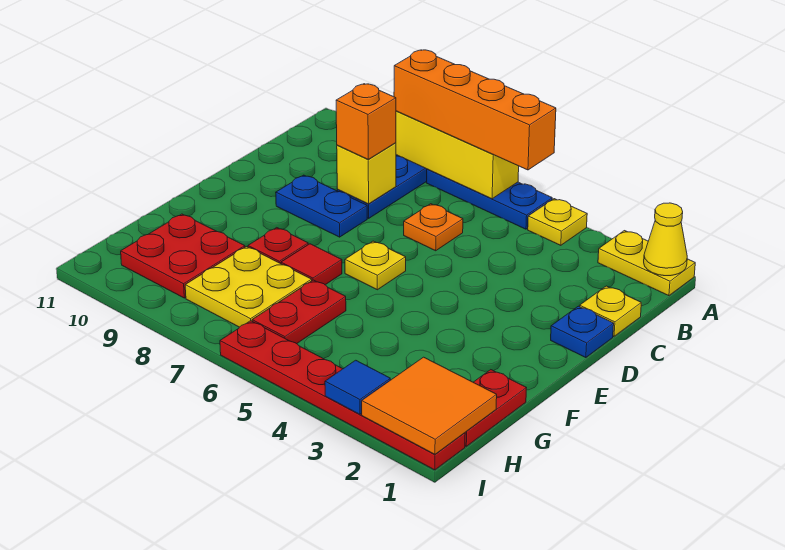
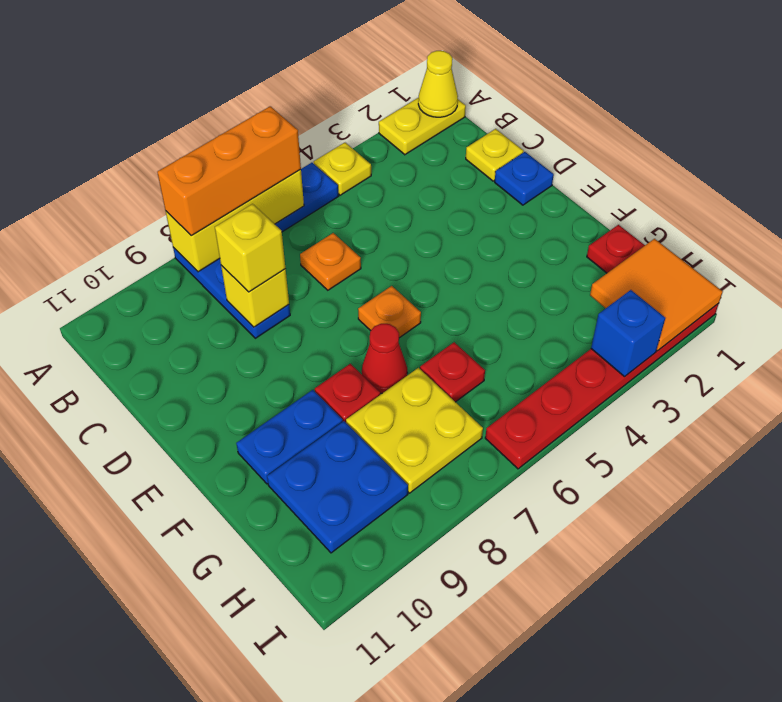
orange 1x4 brick [394,50,556,170] -> orange 1x3 brick [157,106,301,235]
orange 1x1 brick [336,84,396,160] -> yellow 1x1 brick [215,204,285,292]
blue 1x2 plate [276,175,367,237] -> blue 1x2 plate moved to [236,390,343,484]
yellow 1x1 plate [345,241,406,290] -> orange 1x1 plate [358,286,421,338]
red 1x1 tile [281,244,342,285] -> red 1x1 cone [362,324,407,393]
red 1x2 plate [252,280,346,344] -> red 1x1 plate [420,342,485,402]
red 2x2 plate [121,214,245,298] -> blue 2x2 plate [267,421,408,553]
blue 1x1 tile [325,360,390,414] -> blue 1x1 brick [591,290,665,377]

